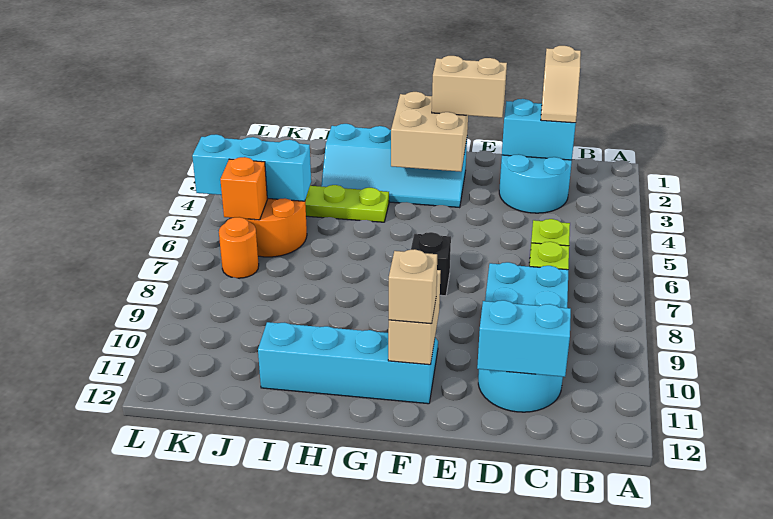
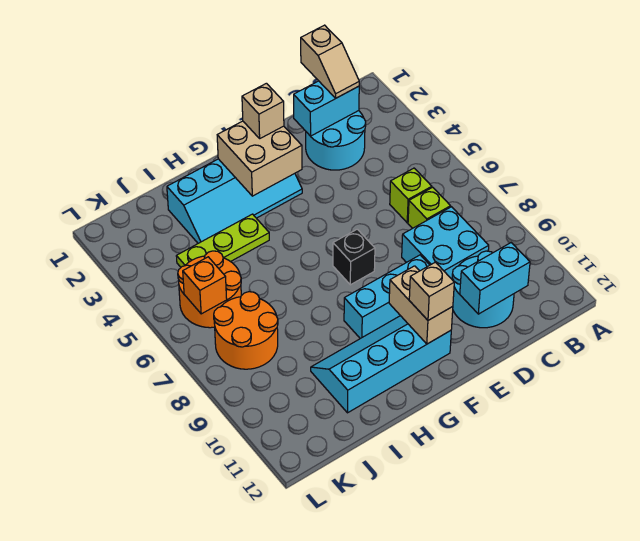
tan 1x2 brick [432,56,507,118] -> tan 1x1 brick [242,83,284,138]
cyan 1x3 brick [192,134,311,201] -> cyan 1x3 brick moved to [344,255,430,339]
orange 1x1 round brick [219,217,259,278] -> orange 2x2 round brick [214,292,278,369]

